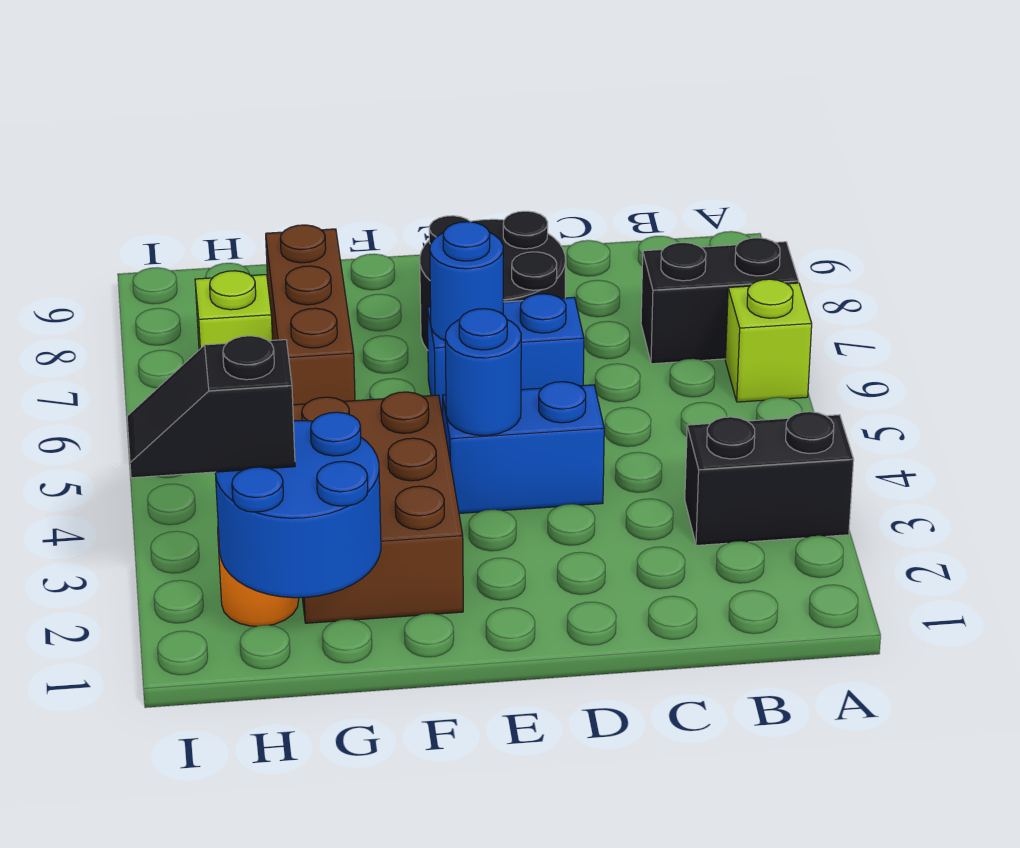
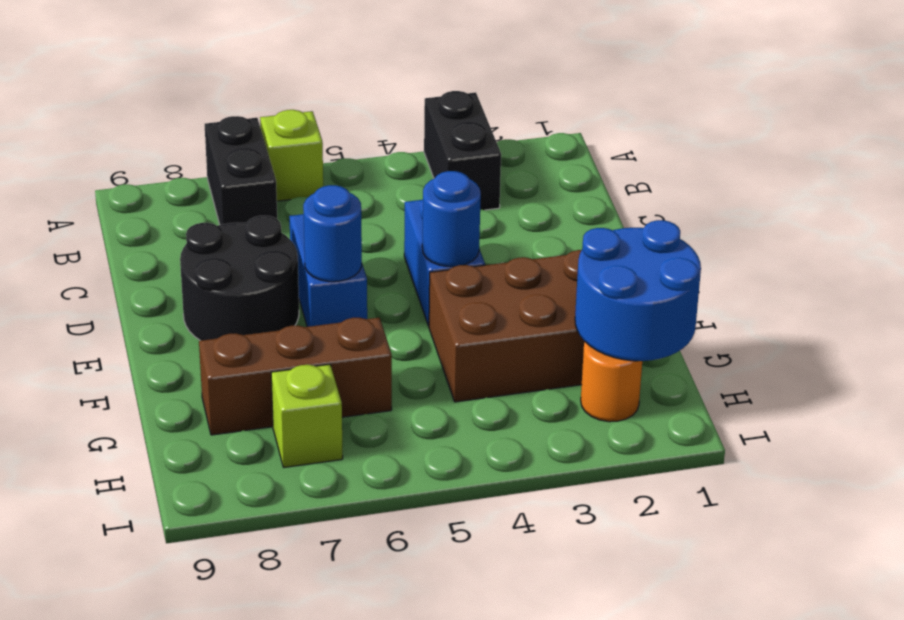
black 1x2 slope [127,336,295,478] -> none

